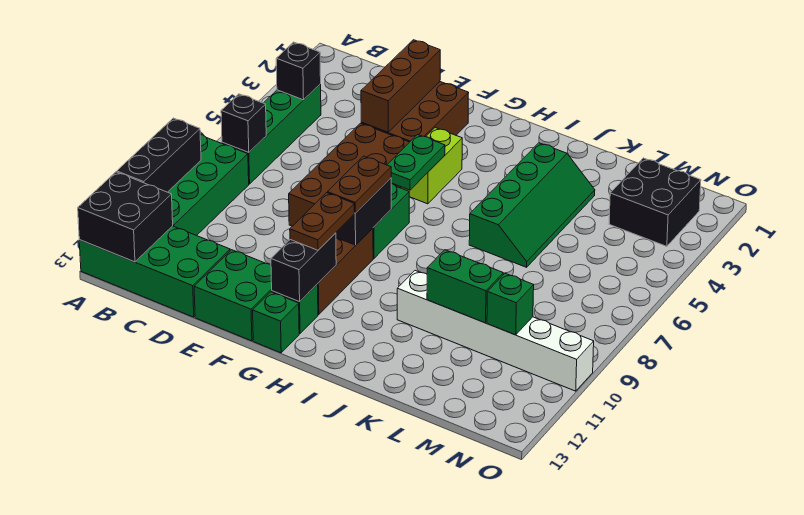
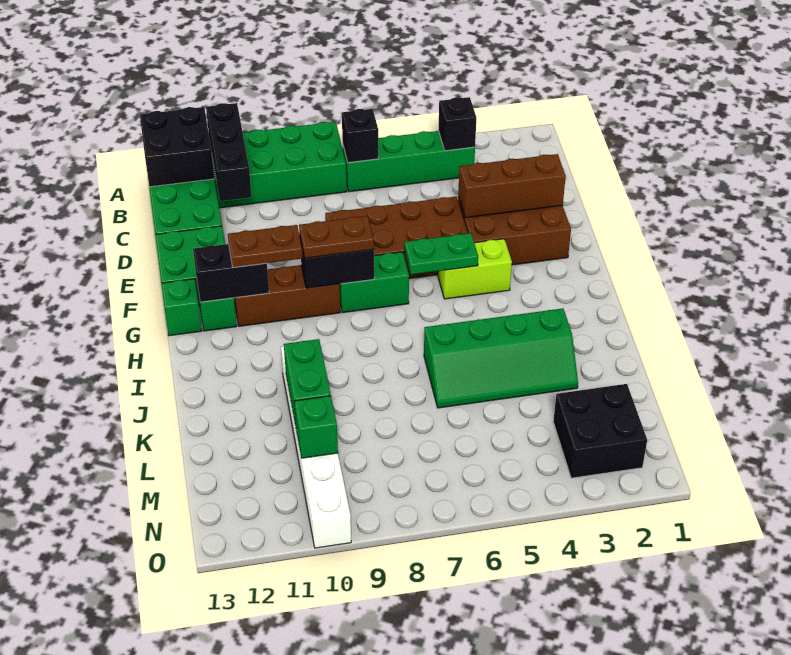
black 1x3 brick [117,118,201,192] -> black 1x3 brick turned to [206,103,252,201]

